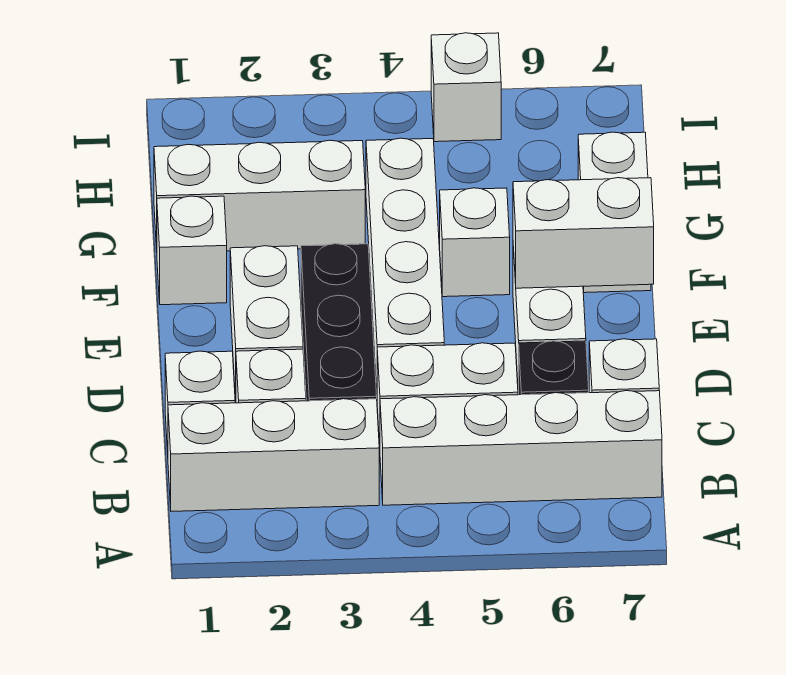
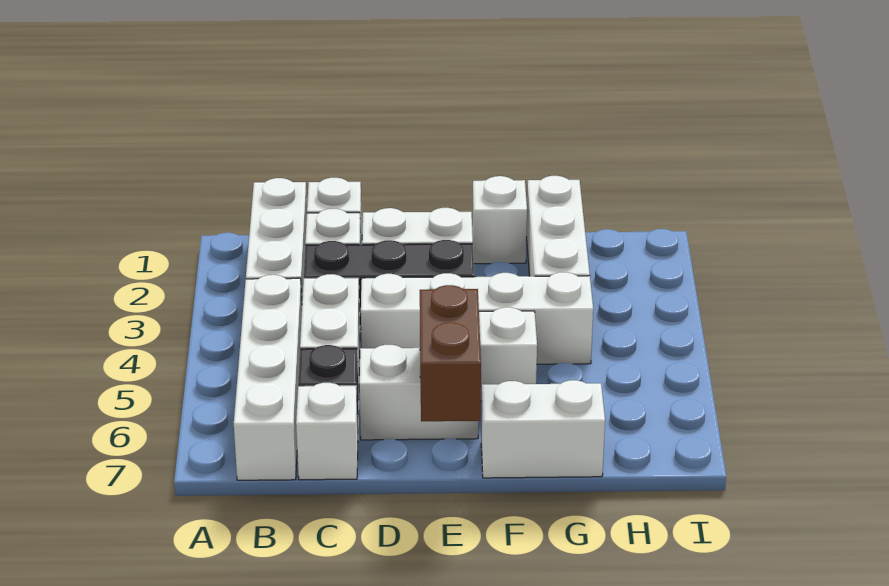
white 1x2 brick [513,178,654,288] -> brown 1x2 brick [420,285,481,421]
white 1x1 brick [431,33,501,142] -> none

